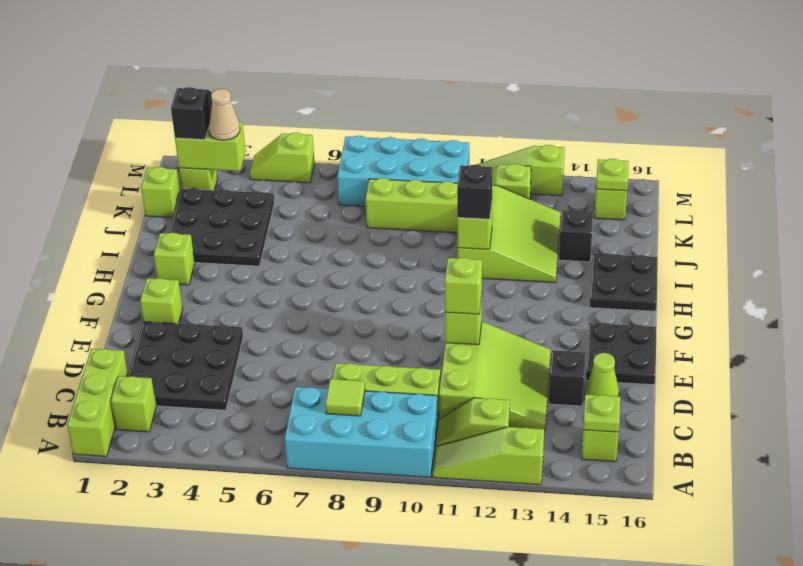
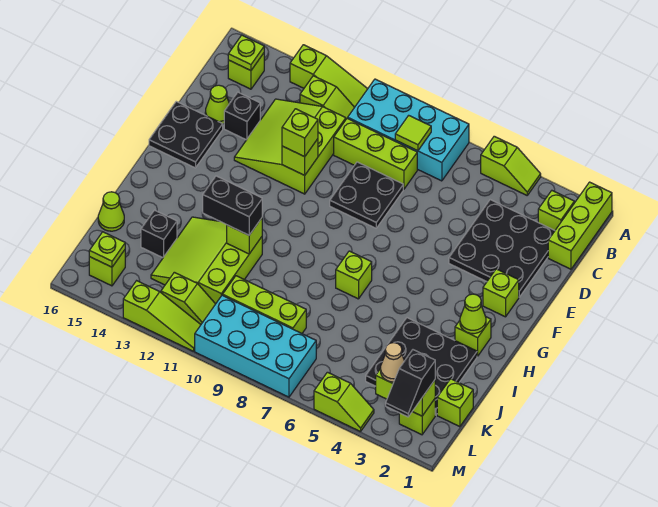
none -> lime 1x2 slope [481,136,541,195]
none -> lime 1x1 cone [460,294,486,334]
none -> lime 1x1 brick [336,251,372,299]
black 2x2 plate [590,253,658,311] -> black 2x2 plate moved to [330,162,403,228]
black 1x1 brick [457,165,493,219] -> black 1x2 brick [202,176,262,235]
none -> lime 1x1 cone [98,192,124,231]

